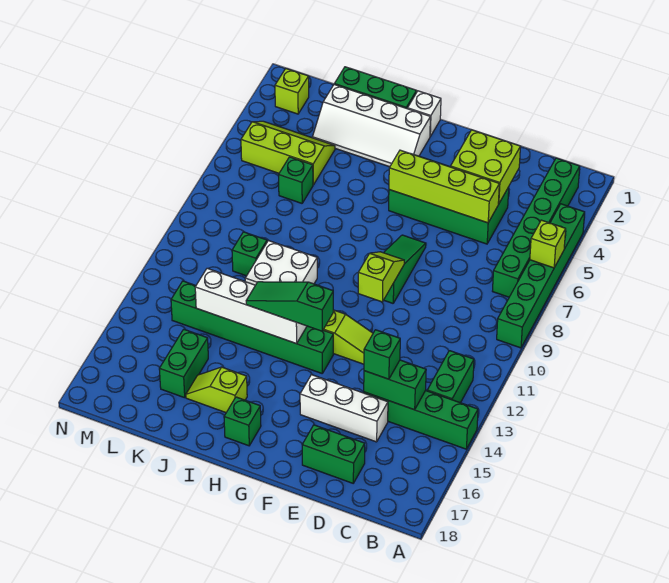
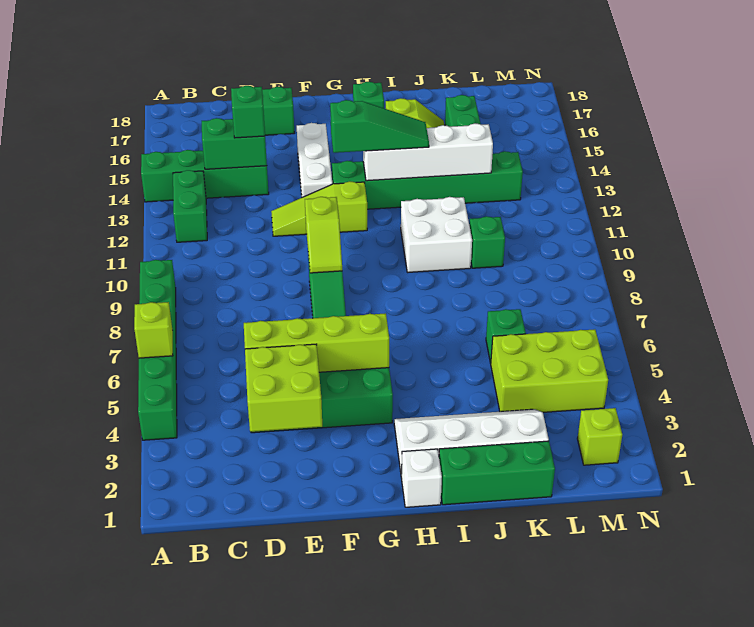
green 1x6 brick [493,158,580,297] -> none
white 1x3 brick [300,375,388,442] -> white 1x3 brick turned to [297,123,332,197]
lime 2x3 slope [241,121,335,185] -> lime 2x3 brick [491,329,608,412]

